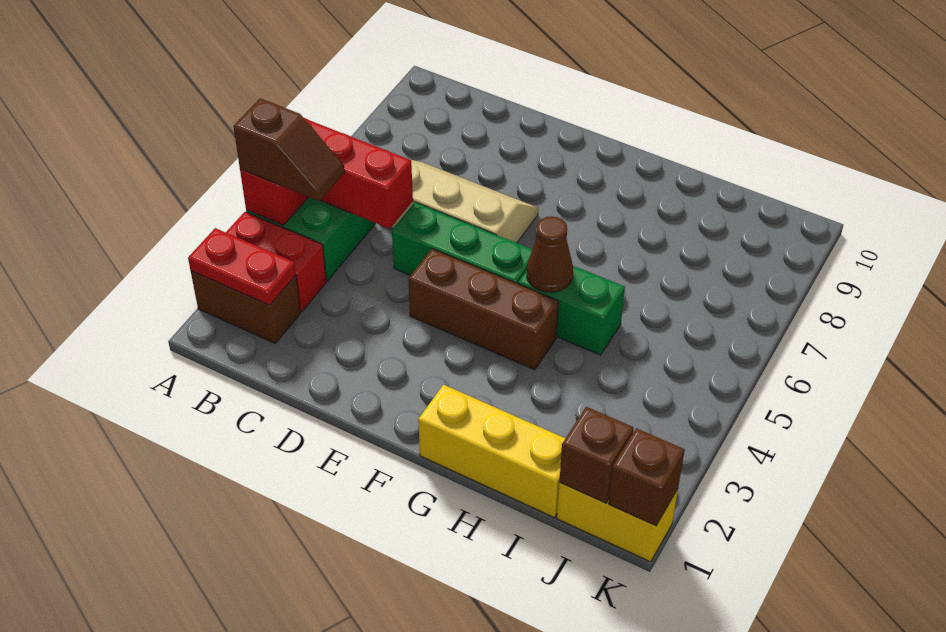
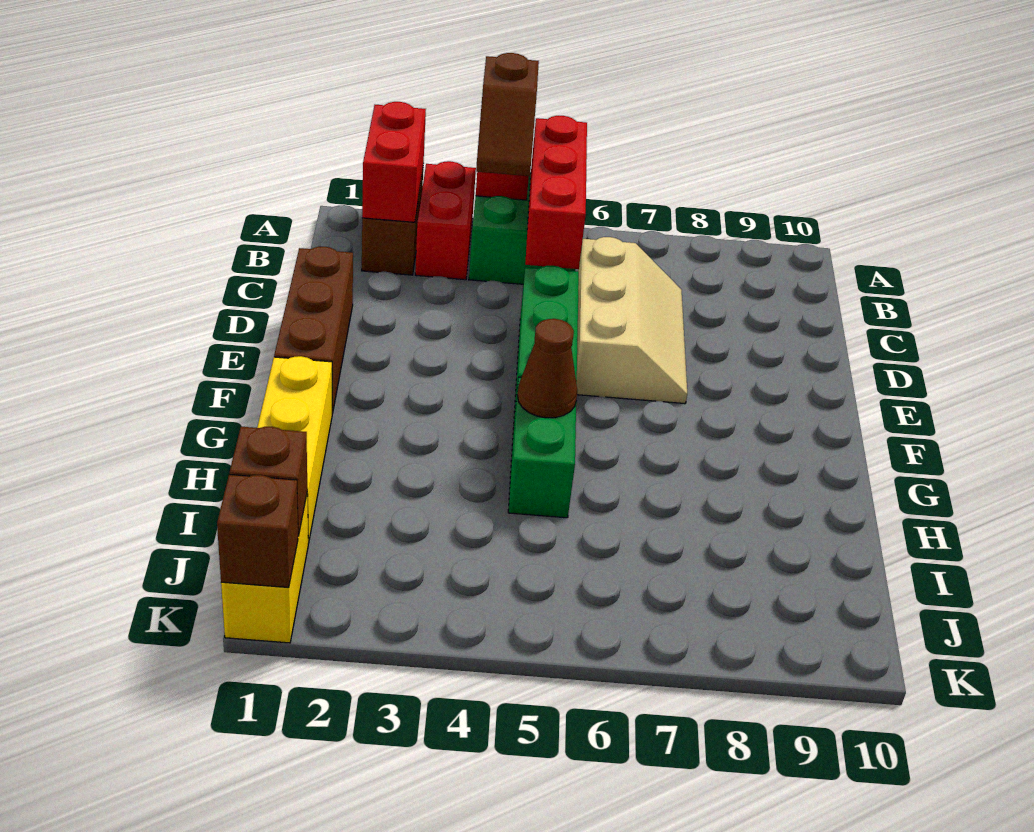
red 1x2 plate [188,228,296,305] -> red 1x2 brick [362,102,426,222]
brown 1x3 brick [408,249,559,370] -> brown 1x3 brick moved to [274,247,353,414]

